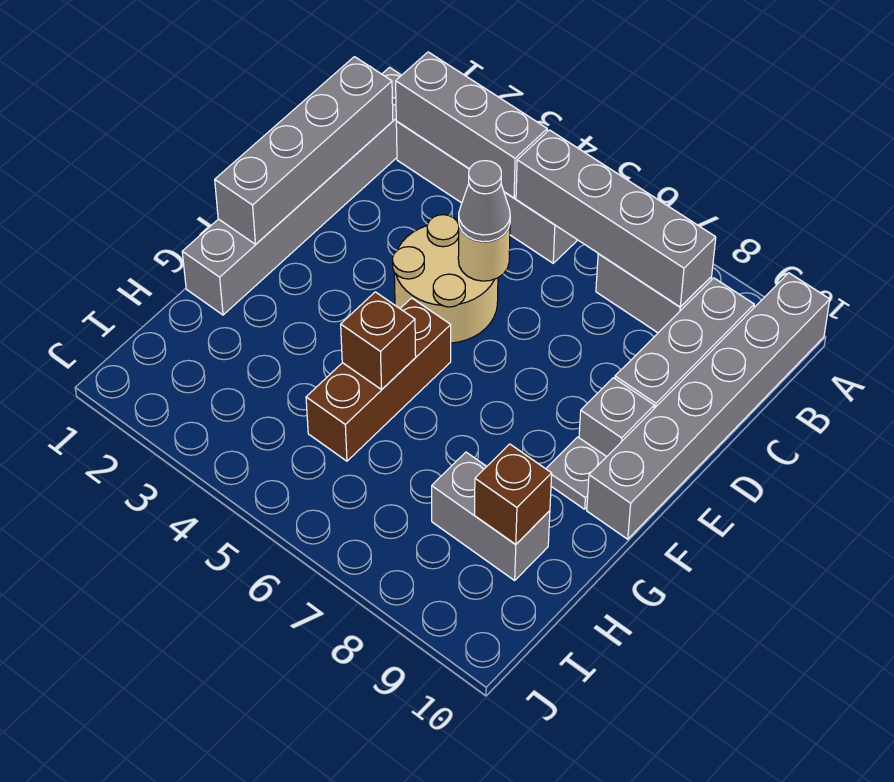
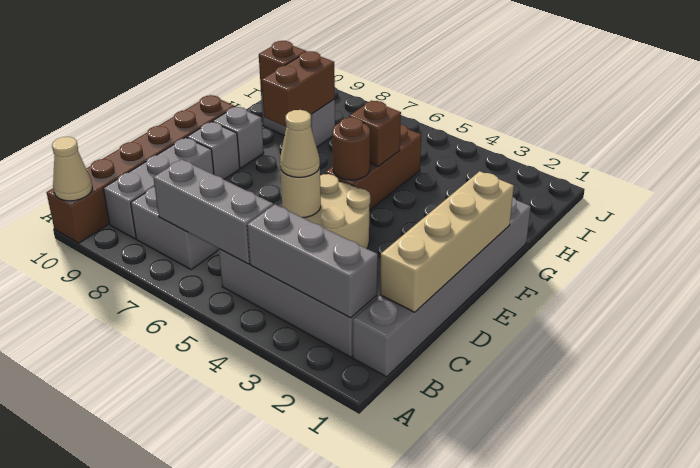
grey 1x6 brick [587,273,830,539] -> brown 1x6 brick [47,95,235,243]
none -> tan 1x1 cone [52,137,92,201]
grey 1x4 brick [516,130,716,307] -> grey 1x3 brick [153,159,273,264]
grey 1x4 brick [215,57,393,244] -> tan 1x4 brick [380,171,514,312]
grey 1x1 cone [459,161,510,242] -> tan 1x1 cone [280,110,320,177]
none -> brown 1x1 round brick [332,117,370,180]
grey 1x1 plate [546,437,606,509] -> grey 1x1 brick [213,107,264,168]
none -> brown 1x2 brick [262,51,335,126]

